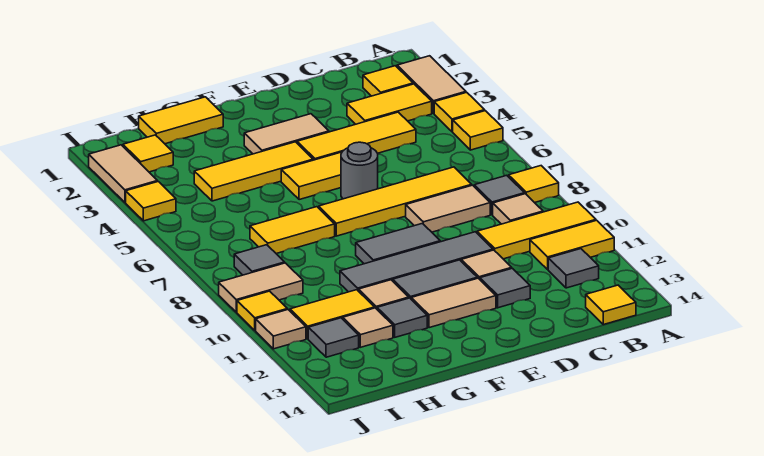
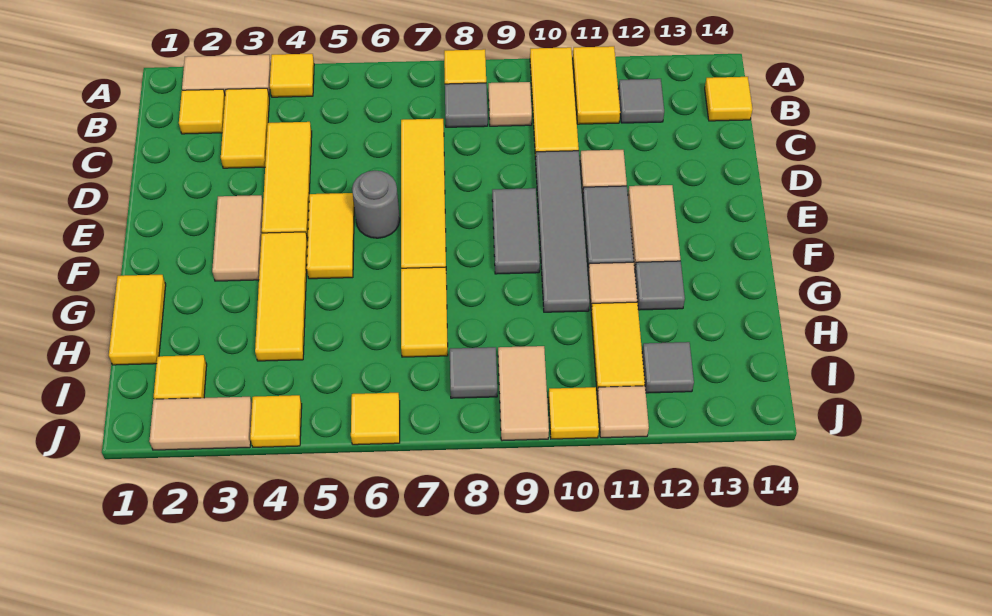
yellow 1x1 tile [453,111,503,150] -> yellow 1x1 tile moved to [351,393,400,445]
tan 1x2 tile [406,185,490,232] -> none
grey 1x1 tile [480,268,530,308] -> none
tan 1x1 tile [343,308,393,347] -> none

